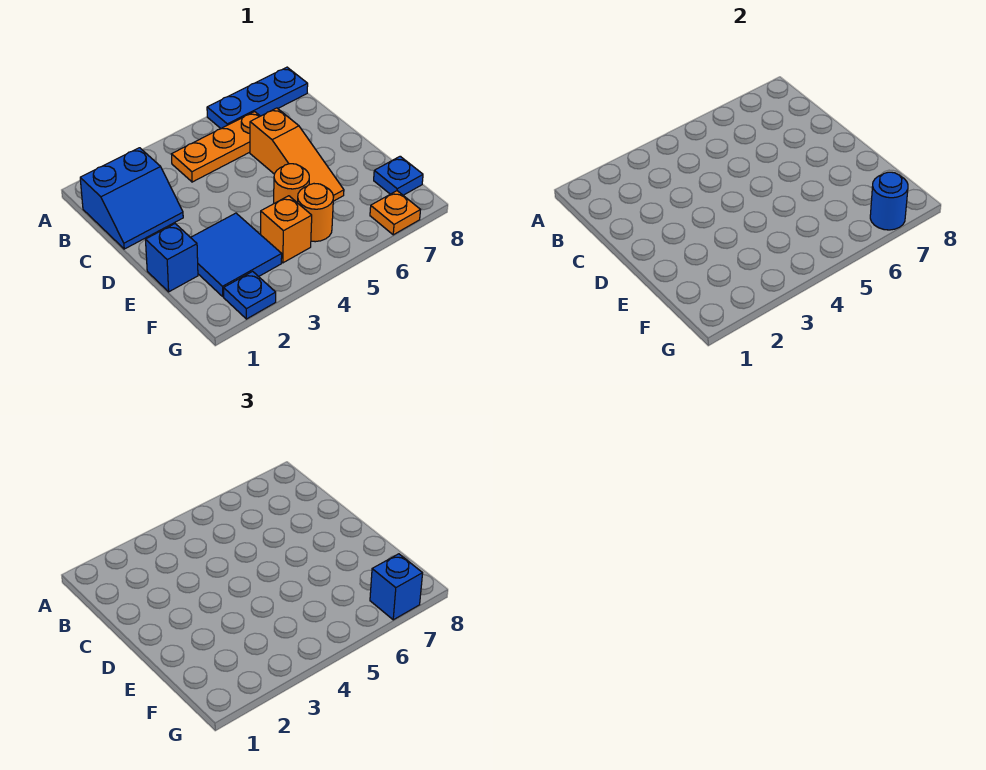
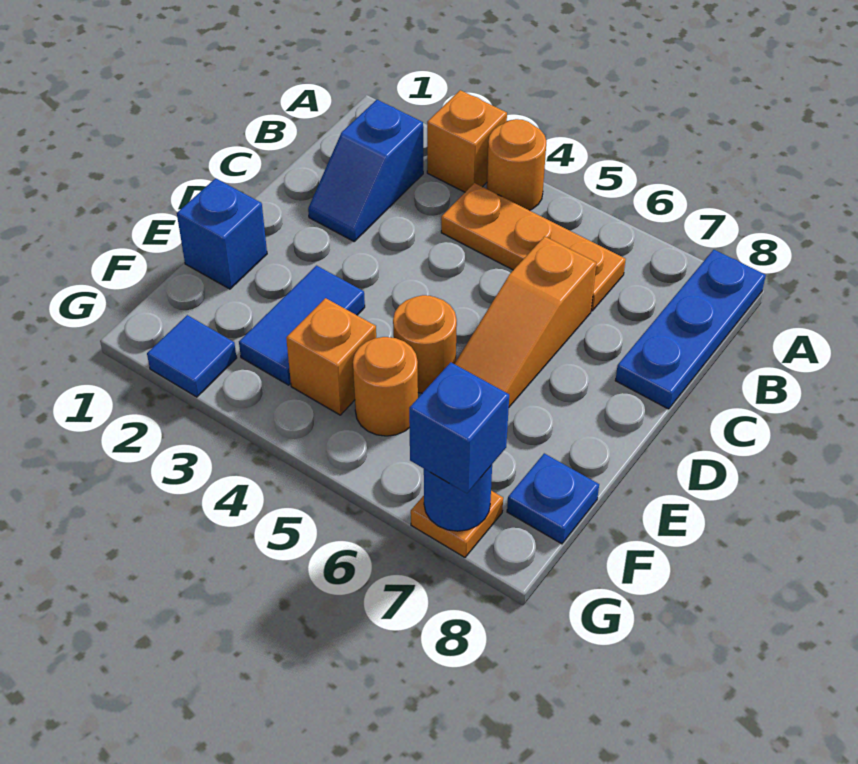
none -> orange 1x1 brick [427,90,507,192]
none -> orange 1x1 round brick [487,119,546,210]
blue 1x3 plate [207,67,308,129] -> blue 1x3 plate turned to [615,250,766,409]
blue 2x2 slope [80,148,183,249] -> blue 1x2 slope [308,100,423,241]
blue 2x2 tile [190,213,282,296] -> blue 1x2 tile [239,266,365,385]
blue 1x1 plate [224,271,276,319] -> blue 1x1 tile [147,315,237,397]

